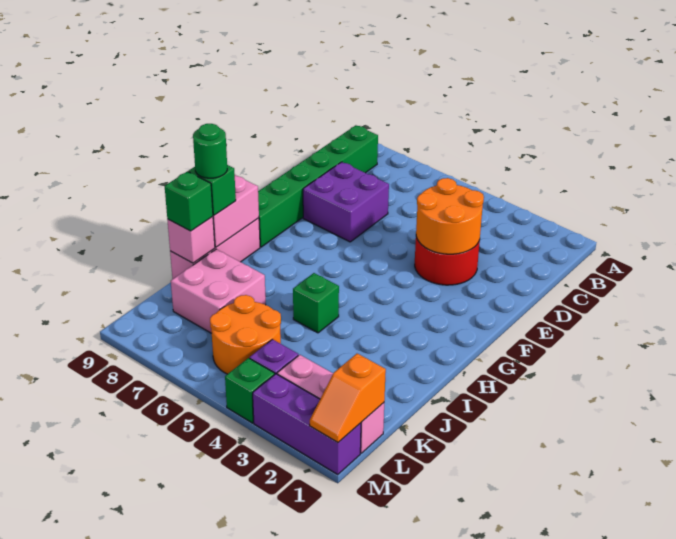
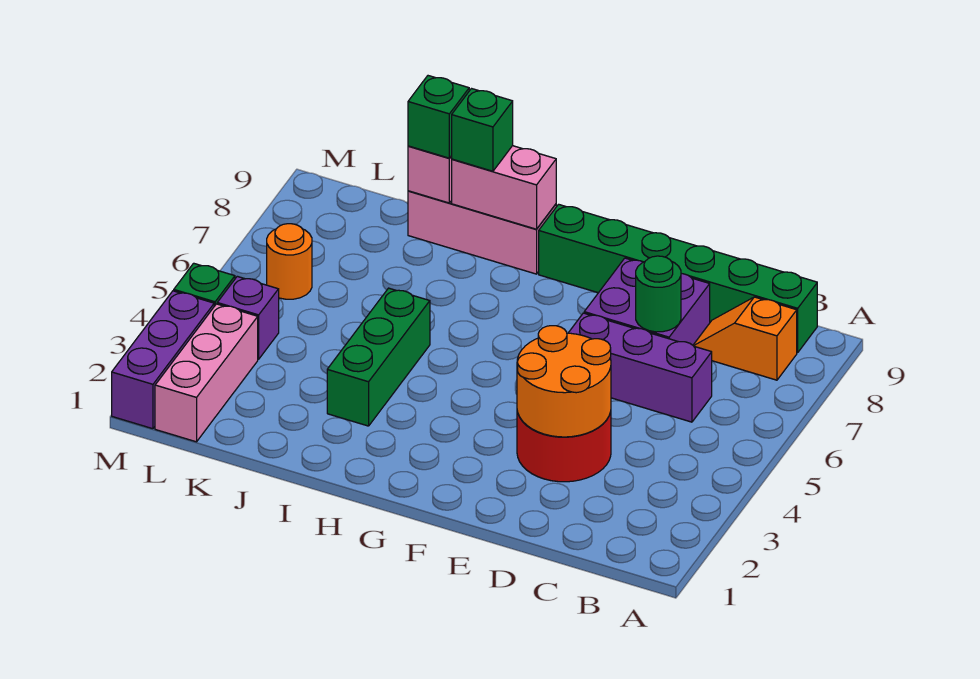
none -> purple 1x3 brick [569,313,712,422]
green 1x1 brick [293,273,339,333] -> green 1x3 brick [327,288,430,426]
green 1x1 round brick [193,124,227,178] -> green 1x1 round brick moved to [636,256,681,332]
pink 2x2 brick [171,249,266,333] -> none
orange 2x2 round brick [210,295,281,374] -> orange 1x1 round brick [267,224,312,299]
orange 1x2 slope [310,354,386,442] -> orange 1x2 slope moved to [693,297,797,380]

